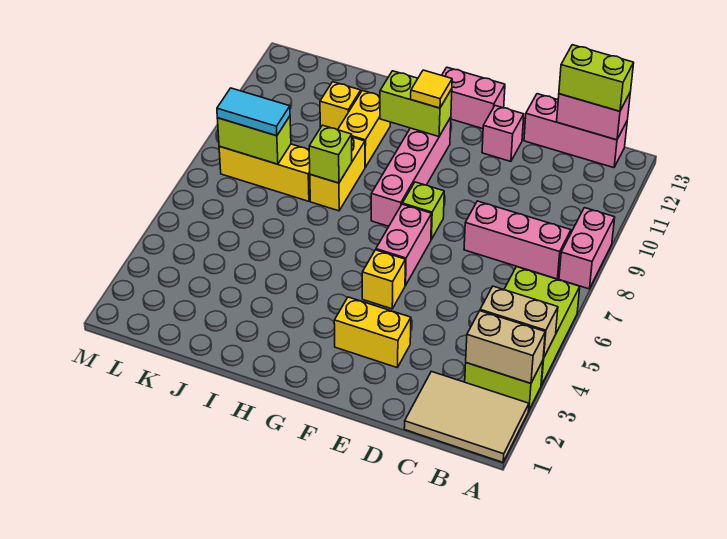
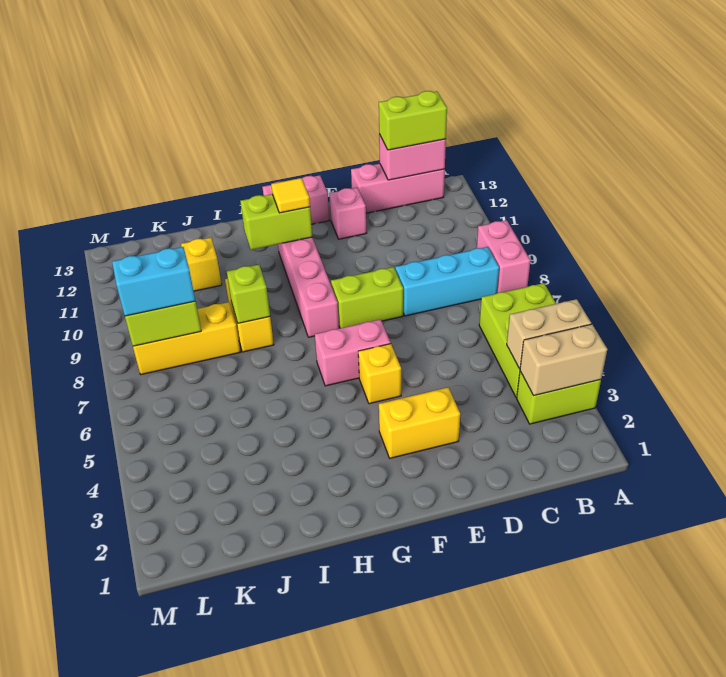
tan 2x3 tile [404,371,529,462] -> none
pink 1x3 brick [464,201,571,279] -> cyan 1x3 brick [395,247,499,316]
pink 1x2 brick [376,204,432,285] -> pink 1x2 brick turned to [315,319,391,386]
lime 1x1 brick [402,182,444,239] -> lime 1x2 brick [331,267,403,328]
yellow 1x2 brick [338,91,390,167] -> none
cyan 1x2 tile [217,88,290,136] -> cyan 1x2 brick [112,247,195,316]

